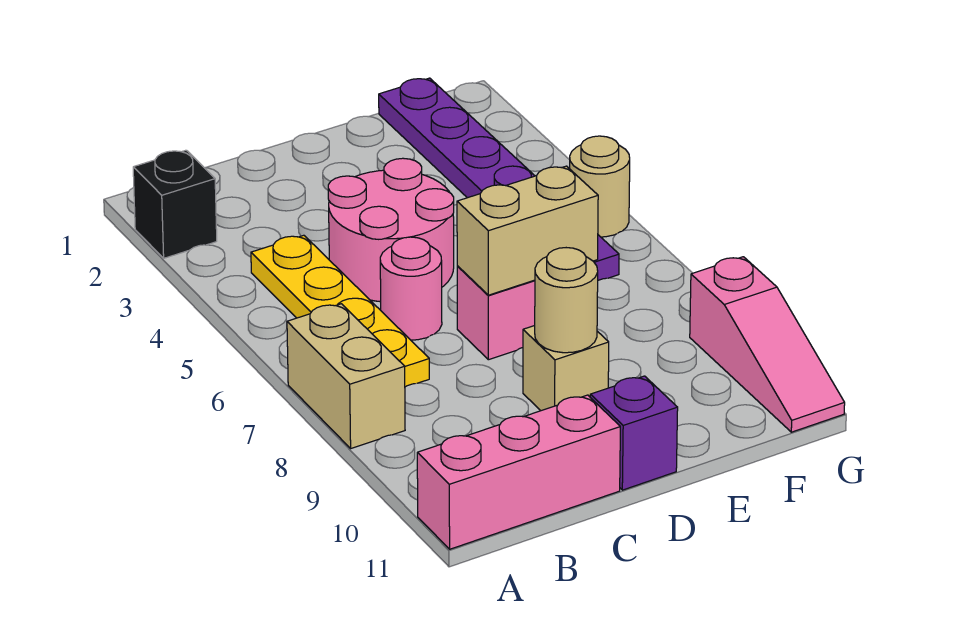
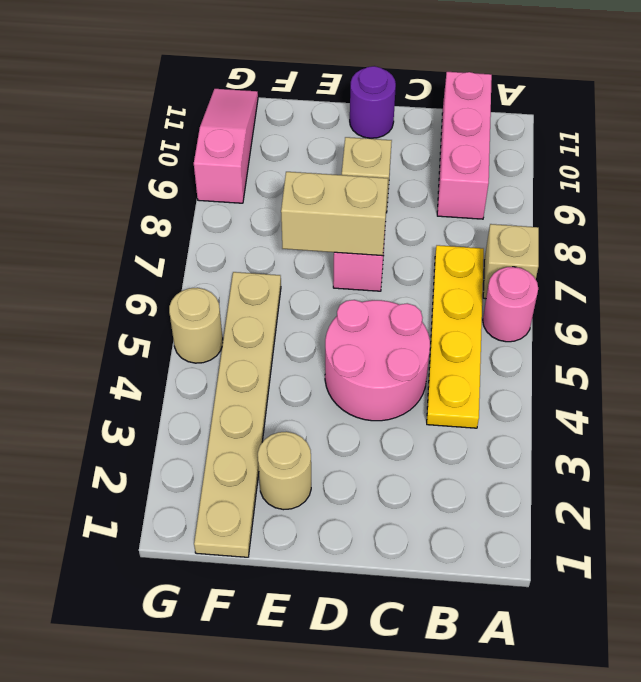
black 1x1 brick [133,150,217,258] -> none
tan 1x2 brick [287,304,405,448] -> tan 1x1 brick [483,224,539,299]
pink 1x3 brick [417,395,620,549] -> pink 1x3 brick turned to [437,72,492,219]
pink 1x1 round brick [380,237,442,340] -> pink 1x1 round brick moved to [483,267,538,342]
tan 1x1 round brick [535,248,598,353] -> tan 1x1 round brick moved to [258,432,311,510]
purple 1x1 brick [590,376,678,490] -> purple 1x1 round brick [350,66,396,138]
purple 1x6 plate [379,78,619,280] -> tan 1x6 plate [194,272,281,557]

